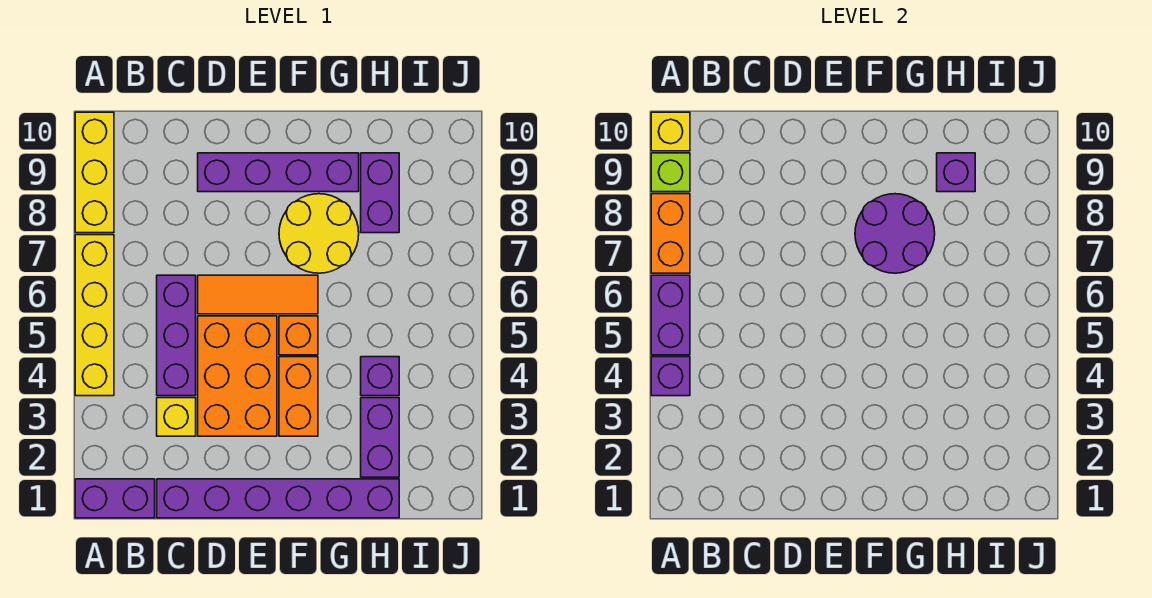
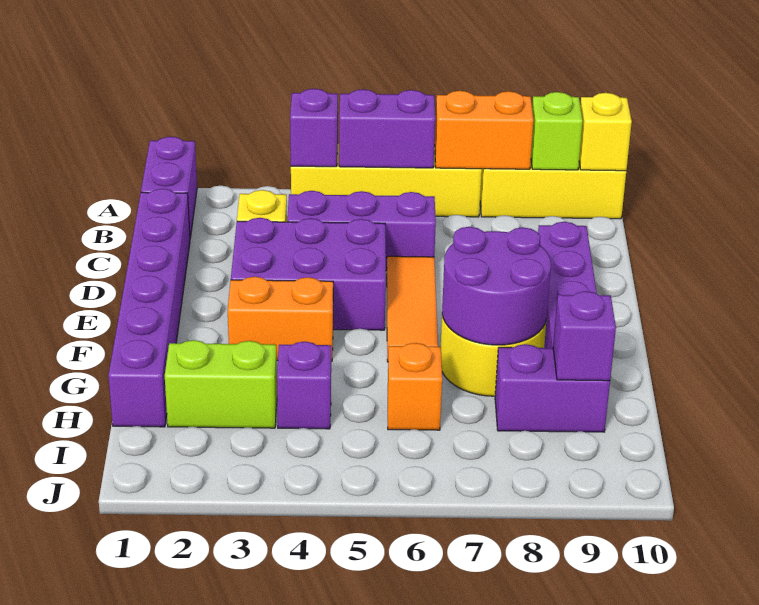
orange 2x3 brick [198,316,277,436] -> purple 2x3 brick [231,218,386,330]
orange 1x1 brick [279,316,318,355] -> orange 1x1 brick moved to [388,343,442,430]
purple 1x2 brick [361,398,399,477] -> lime 1x2 brick [165,340,277,428]

